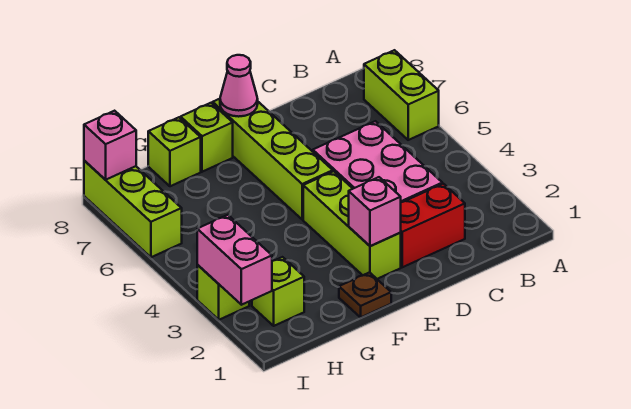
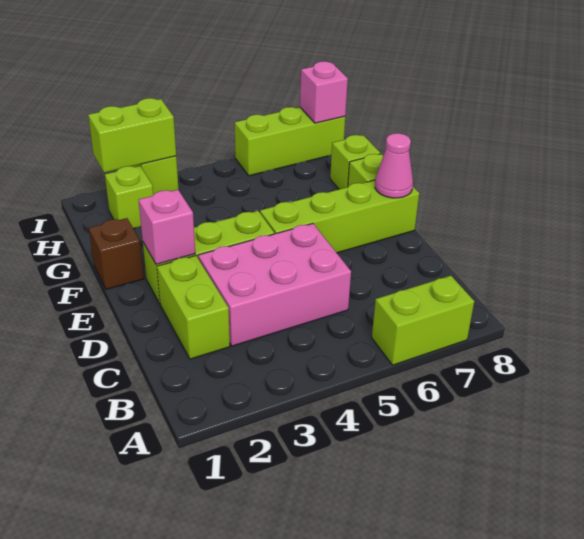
red 1x2 brick [400,184,465,267] -> lime 1x2 brick [157,256,230,359]
brown 1x1 plate [339,272,391,317] -> brown 1x1 brick [89,218,144,289]
pink 1x2 brick [197,215,272,305] -> lime 1x2 brick [88,98,176,173]

